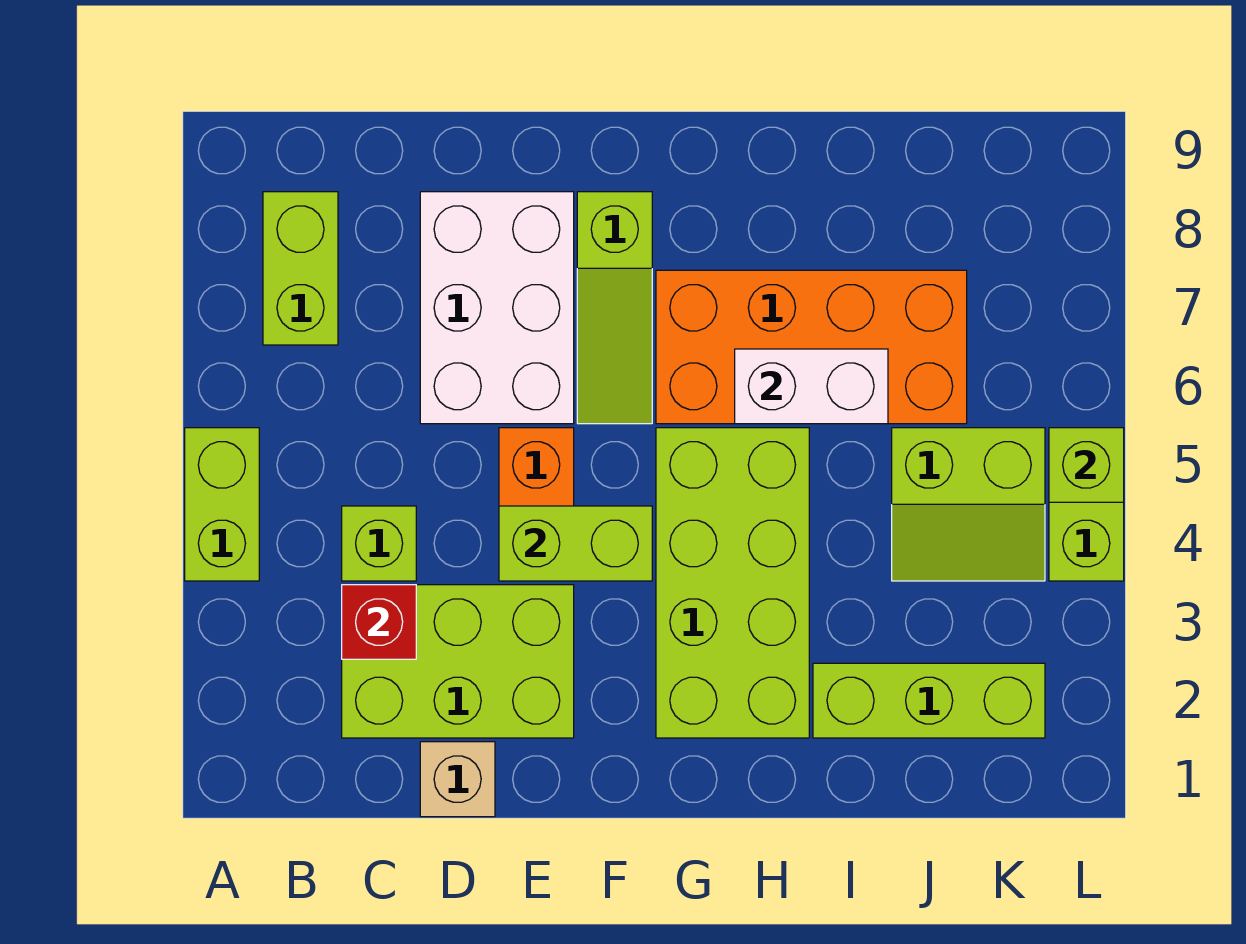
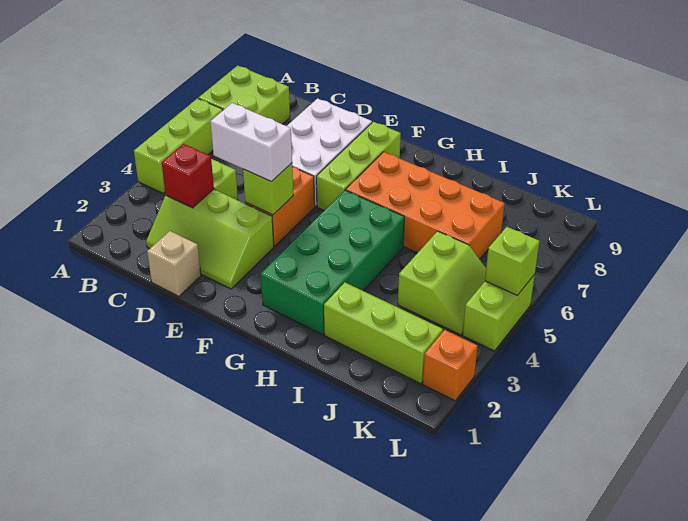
lime 1x2 brick [185,428,259,581] -> lime 1x3 brick [134,98,223,193]
lime 1x2 brick [263,192,338,345] -> lime 2x2 brick [199,65,290,124]
lime 2x3 brick [342,585,574,738] -> lime 2x3 slope [146,189,274,289]
lime 1x2 brick [499,506,652,581] -> lime 1x1 brick [243,163,293,215]
lime 1x3 slope [577,192,652,424] -> lime 1x3 brick [316,122,401,210]
lime 2x4 brick [656,428,809,738] -> green 2x4 brick [261,190,404,335]
white 1x2 brick [735,349,888,424] -> white 1x2 brick moved to [210,103,292,182]
lime 2x2 slope [892,428,1045,581] -> lime 2x2 slope turned to [398,231,486,335]
none -> orange 1x1 brick [423,330,478,401]

